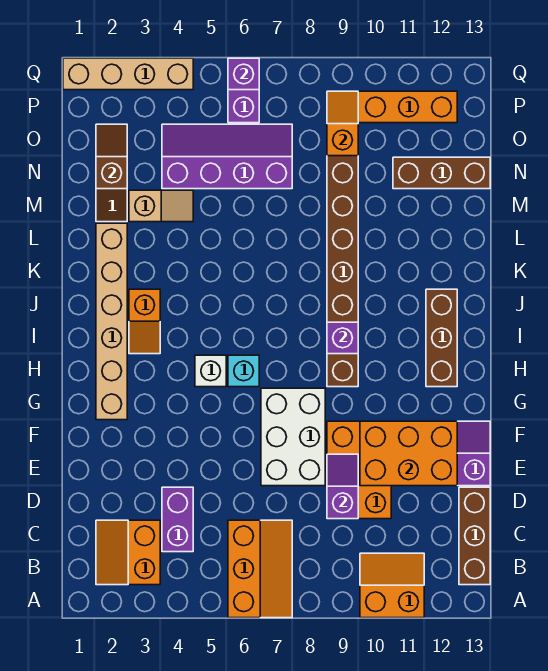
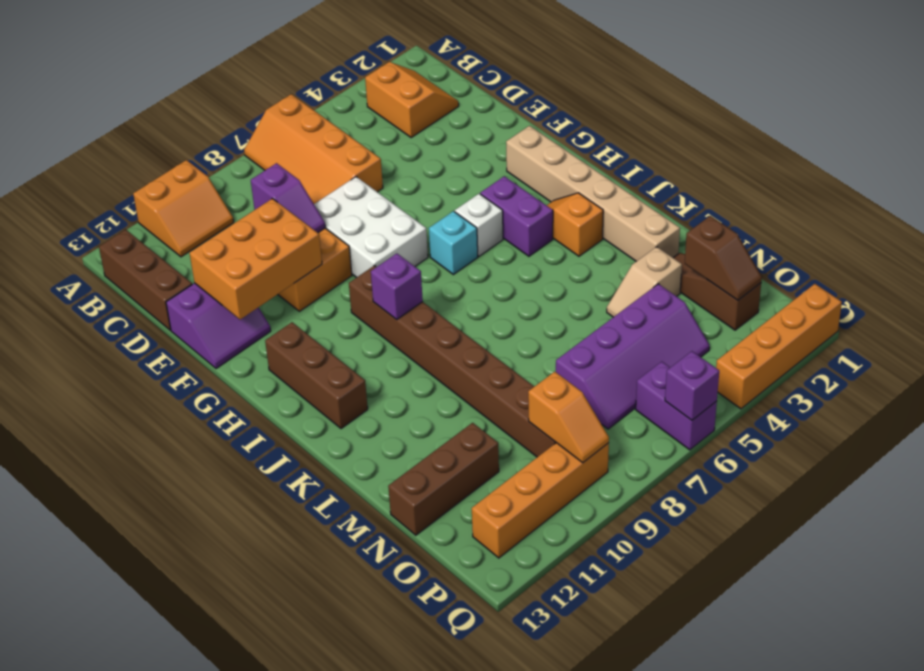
orange 2x3 slope [228,520,292,618] -> orange 2x4 slope [244,94,383,204]
purple 1x2 brick [162,487,193,552] -> purple 1x2 brick moved to [480,176,553,256]
tan 1x4 brick [63,58,193,90] -> orange 1x4 brick [716,284,842,409]

